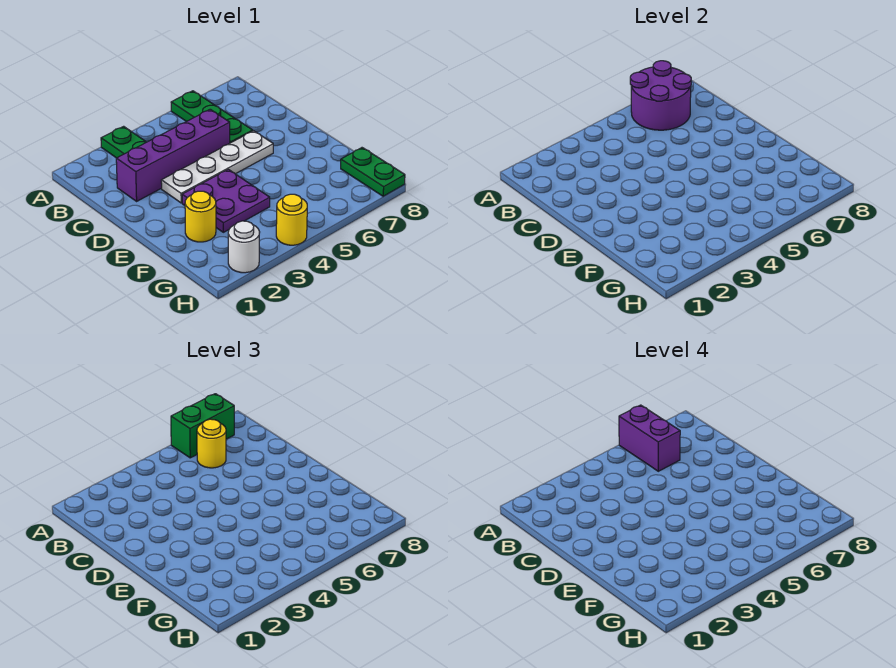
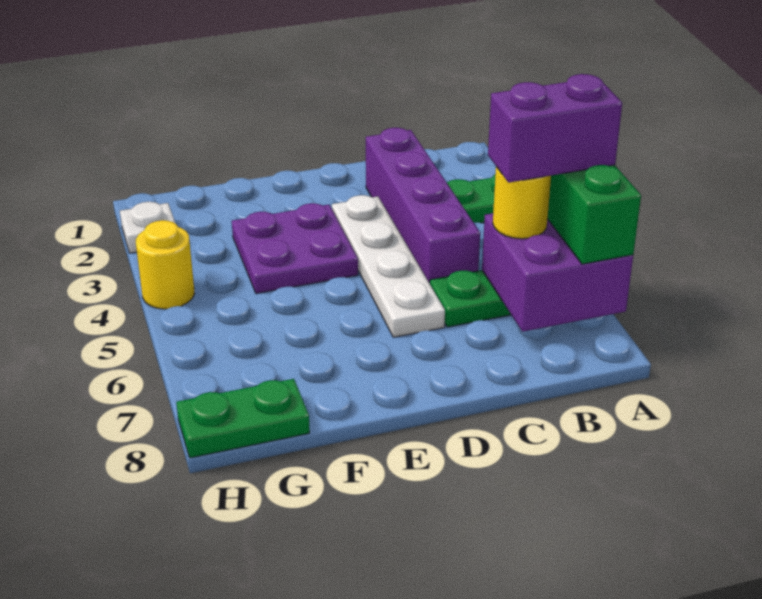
purple 2x2 round brick [630,61,691,130] -> purple 2x2 brick [482,213,633,332]
yellow 1x1 round brick [185,191,216,242] -> none
white 1x1 round brick [228,221,260,273] -> white 1x1 plate [120,202,175,253]

